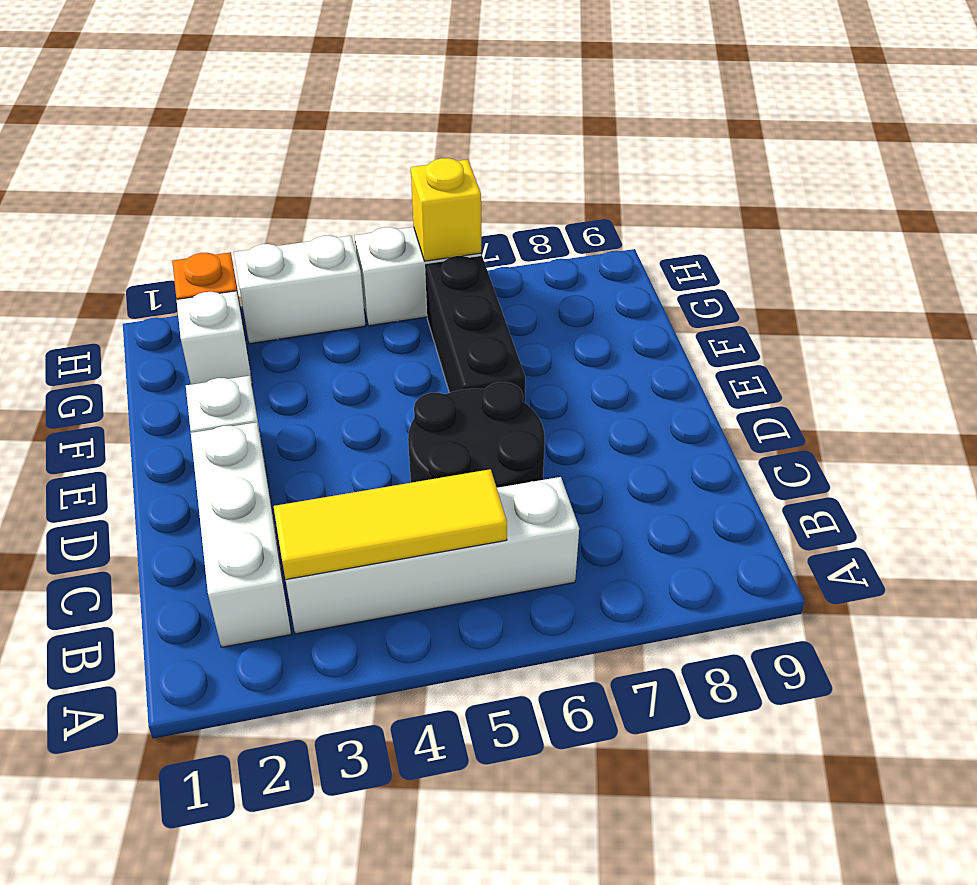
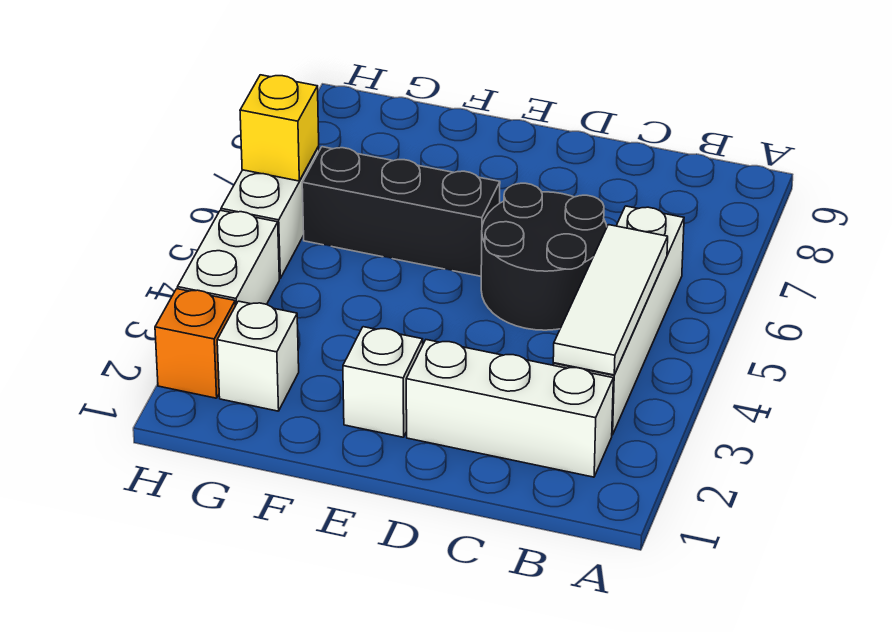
yellow 1x3 tile [274,469,507,580] -> white 1x3 tile [553,225,668,375]

